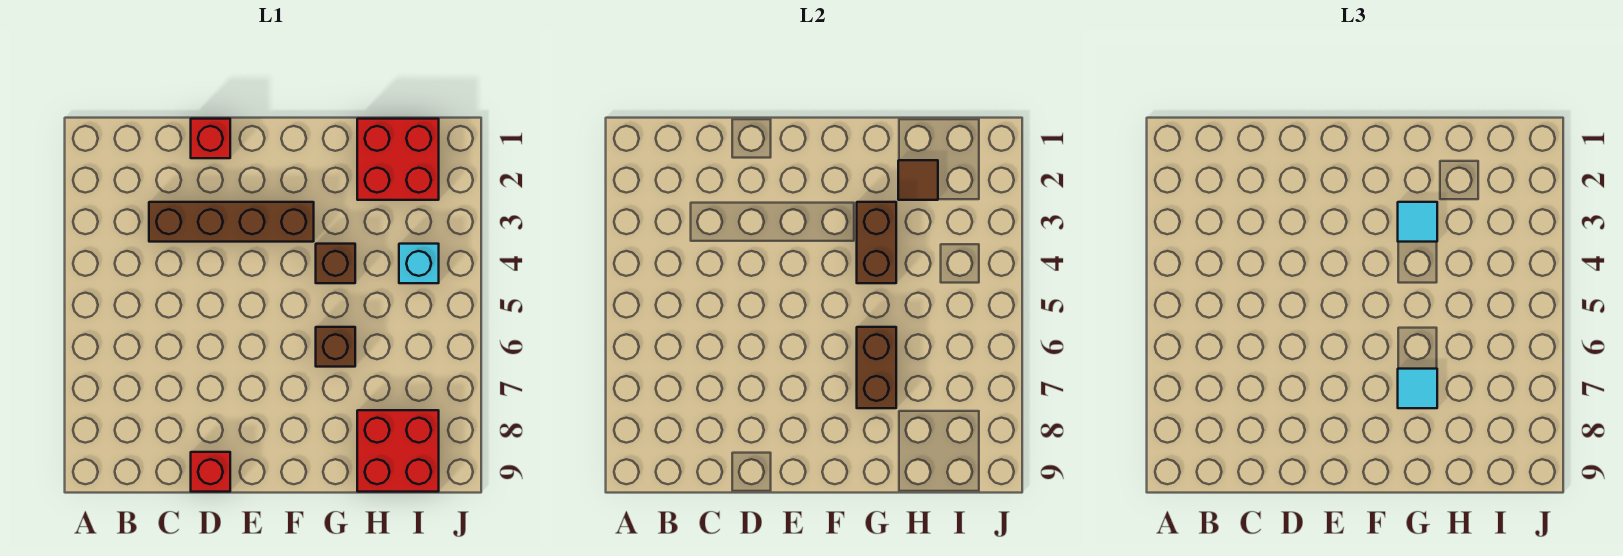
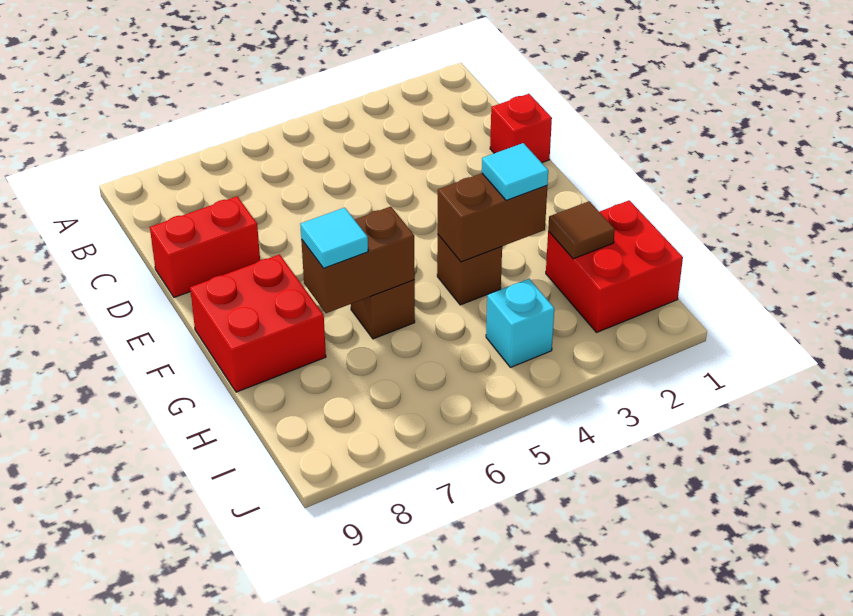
brown 1x4 brick [149,202,314,242] -> none
red 1x1 brick [191,452,230,492] -> red 1x2 brick [150,196,260,297]
red 2x2 brick [357,410,439,492] -> red 2x2 brick moved to [190,254,326,392]

